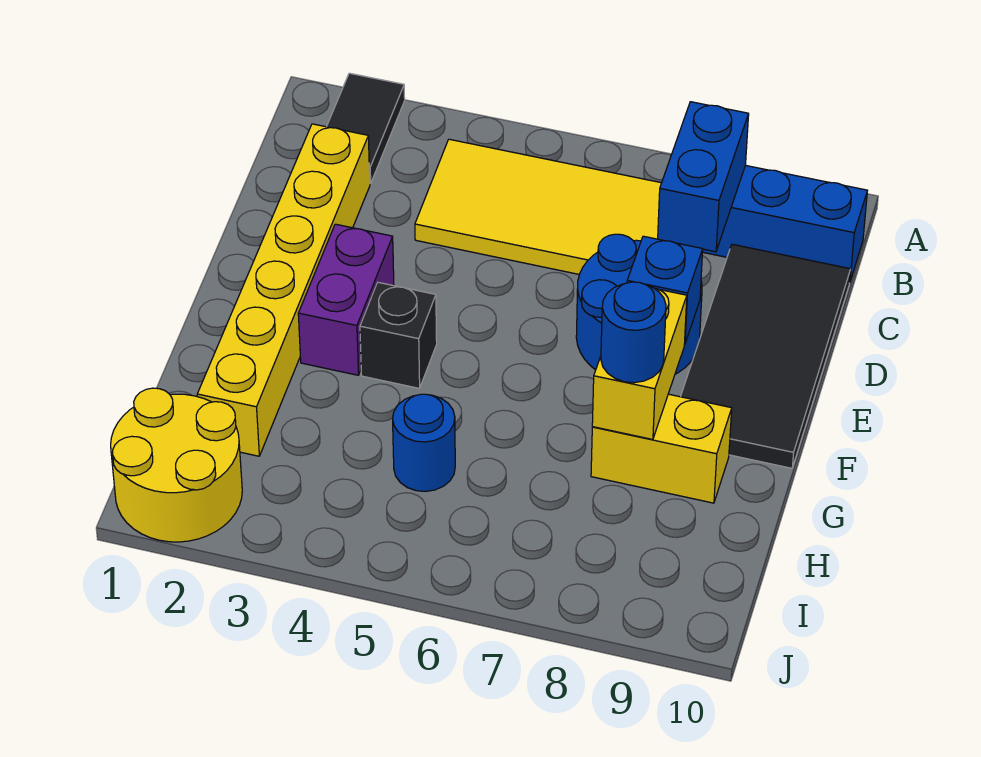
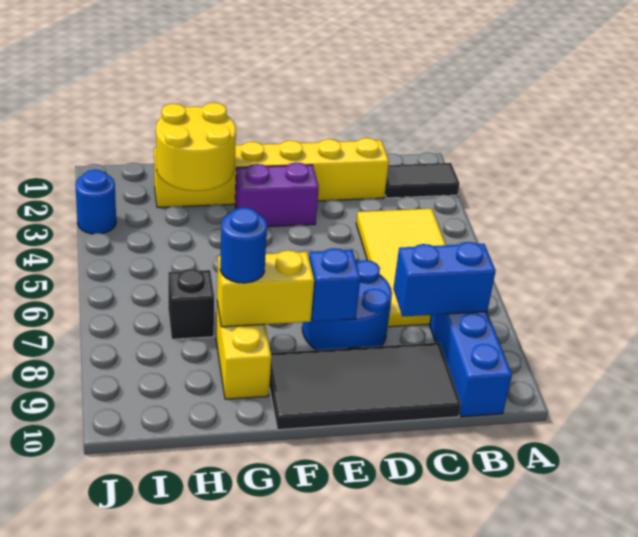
black 1x1 brick [360,282,437,388] -> black 1x1 brick moved to [168,269,214,339]
blue 1x1 round brick [393,394,455,491] -> blue 1x1 round brick moved to [75,170,116,234]
yellow 2x2 round brick [111,388,242,542] -> yellow 2x2 round brick moved to [156,103,236,191]

